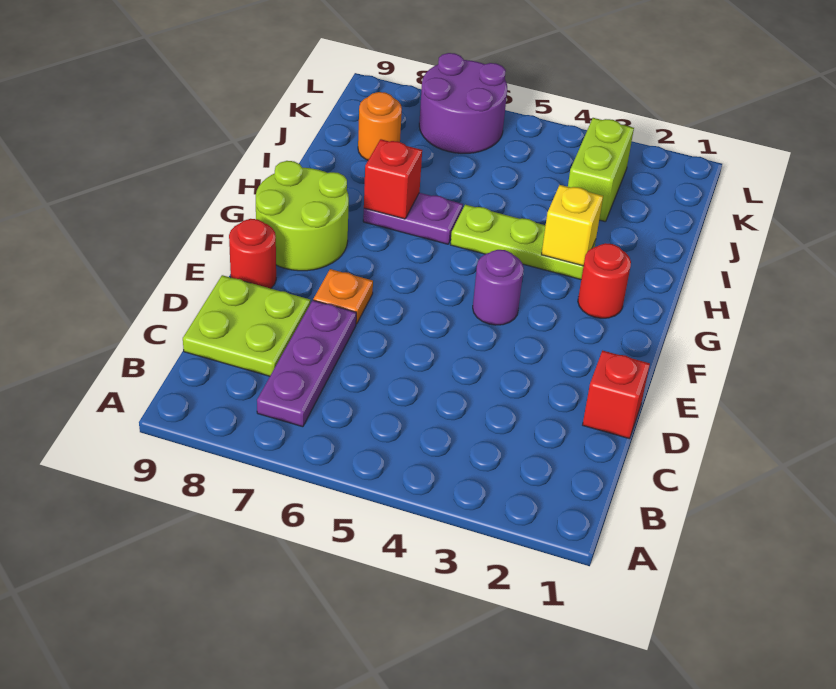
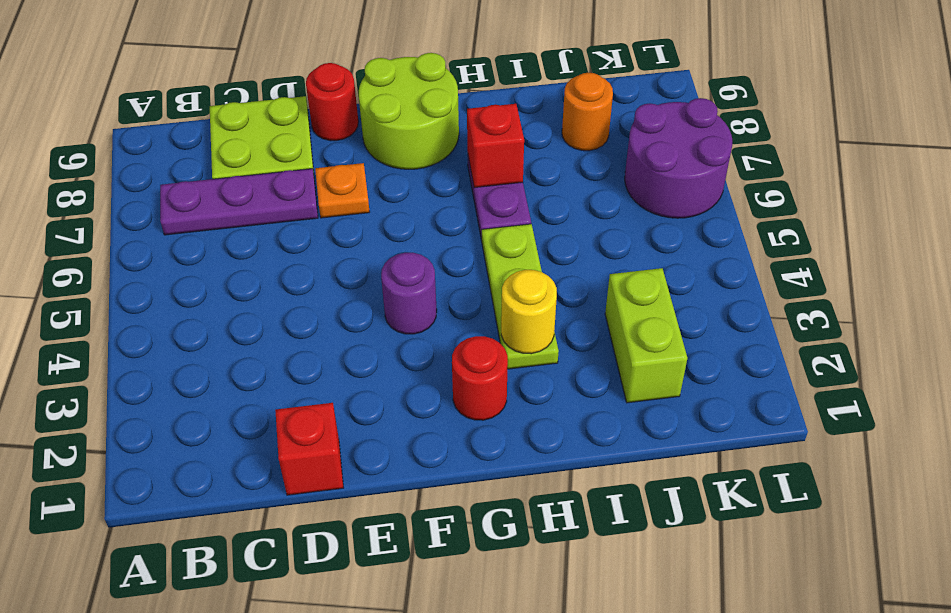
yellow 1x1 brick [542,185,603,266] -> yellow 1x1 round brick [501,270,557,354]
lime 1x2 brick [568,118,634,222] -> lime 1x2 brick turned to [605,268,687,403]

